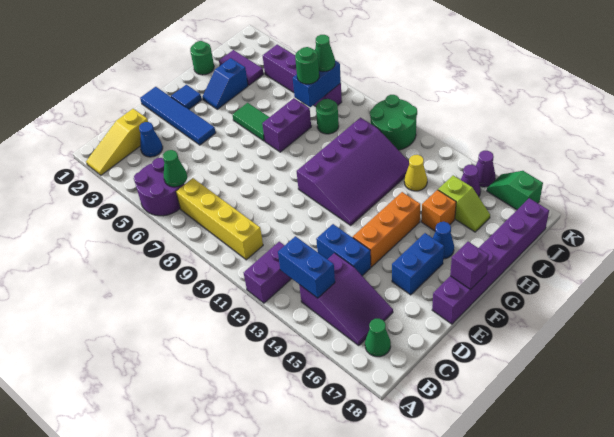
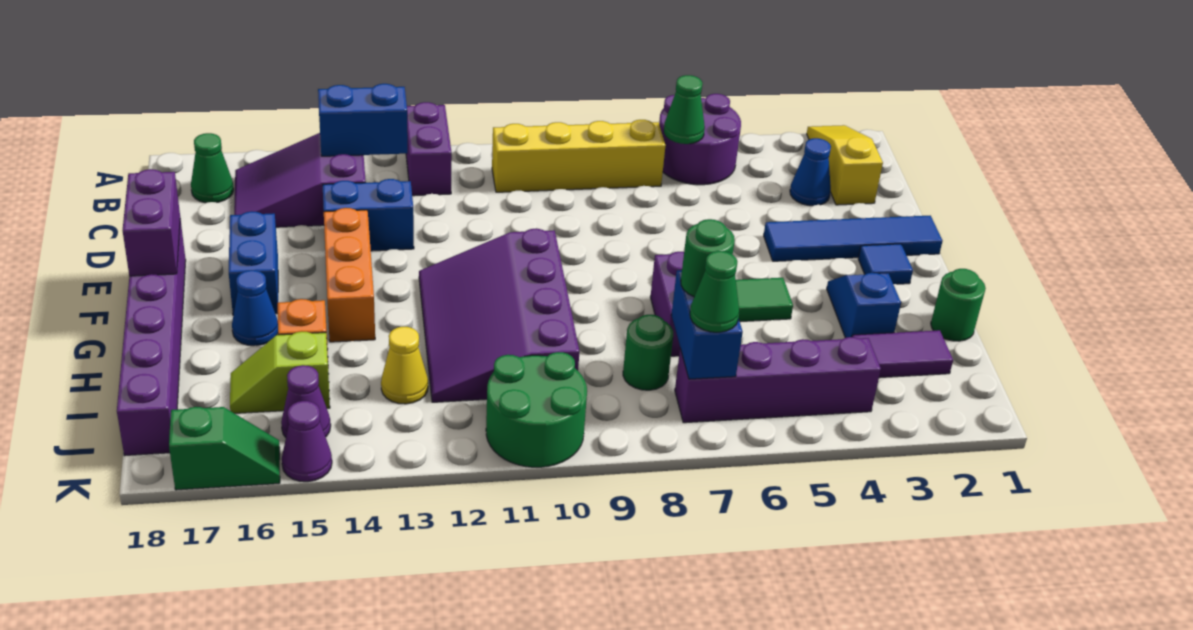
purple 1x1 brick [450,242,489,289] -> purple 1x2 brick [123,169,180,276]

